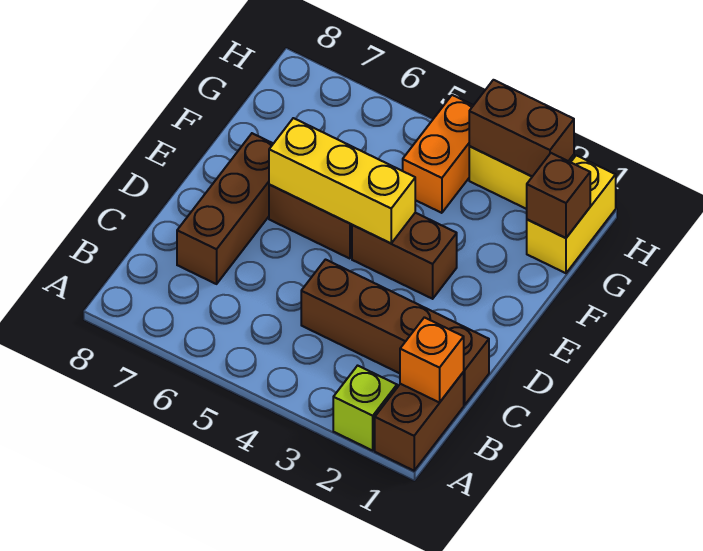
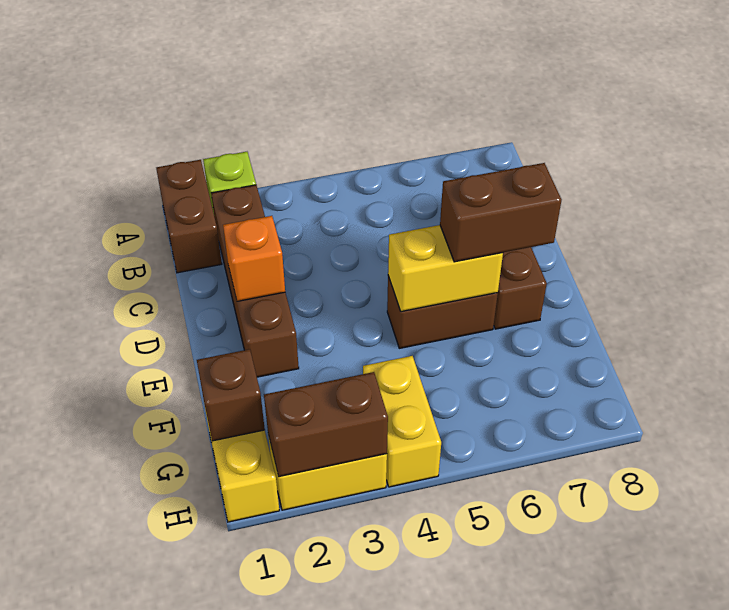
orange 1x1 brick [400,317,464,403] -> orange 1x1 brick moved to [223,216,285,301]
brown 1x4 brick [301,260,489,405] -> brown 1x4 brick turned to [211,185,299,377]
brown 1x2 brick [352,213,457,299] -> brown 1x2 brick moved to [440,163,561,262]
yellow 1x3 brick [269,118,415,243] -> yellow 1x2 brick [388,225,503,312]
orange 1x2 brick [403,95,473,213] -> yellow 1x2 brick [363,356,441,487]

